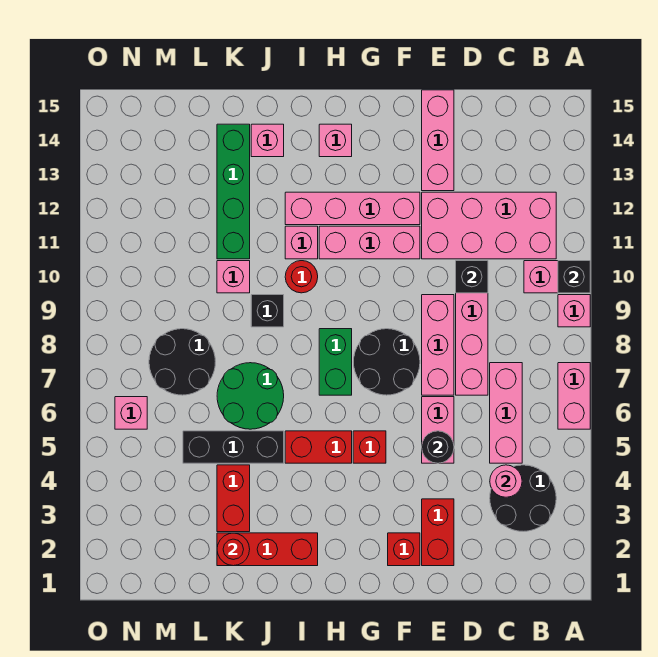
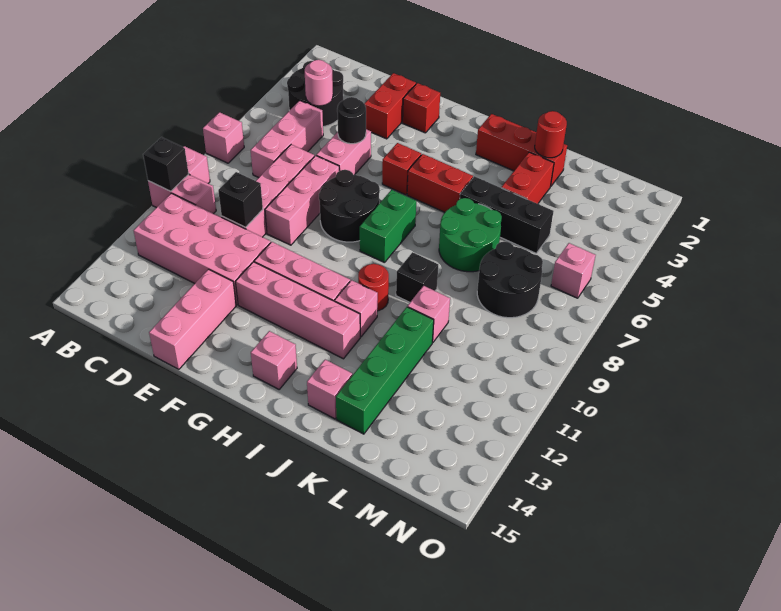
pink 1x2 brick [558,363,590,429] -> pink 1x1 brick [203,112,244,163]

